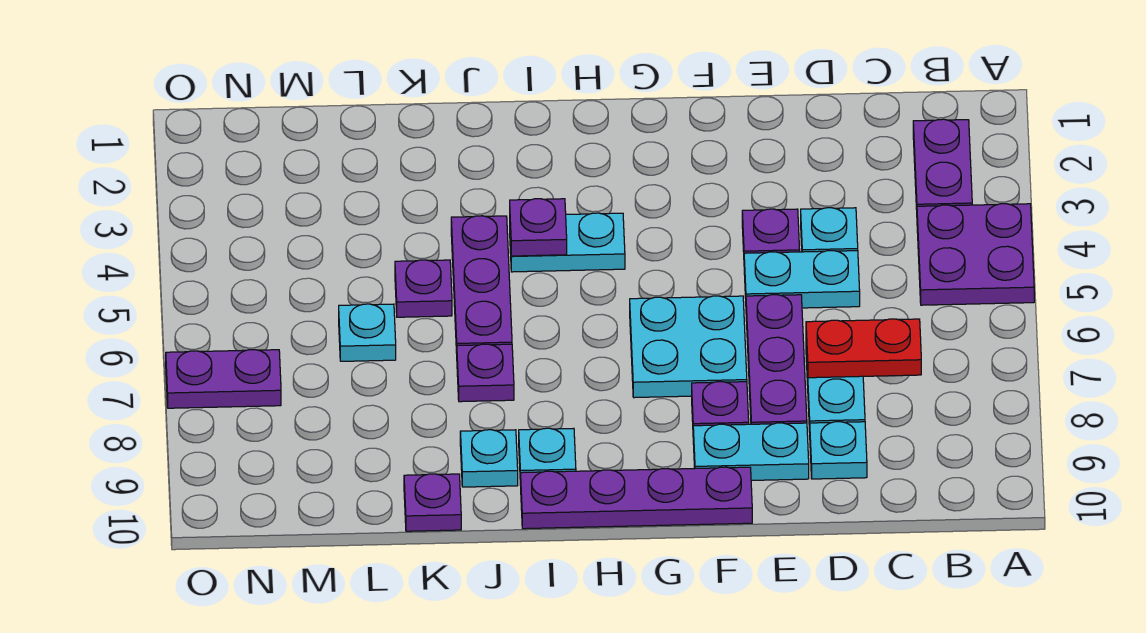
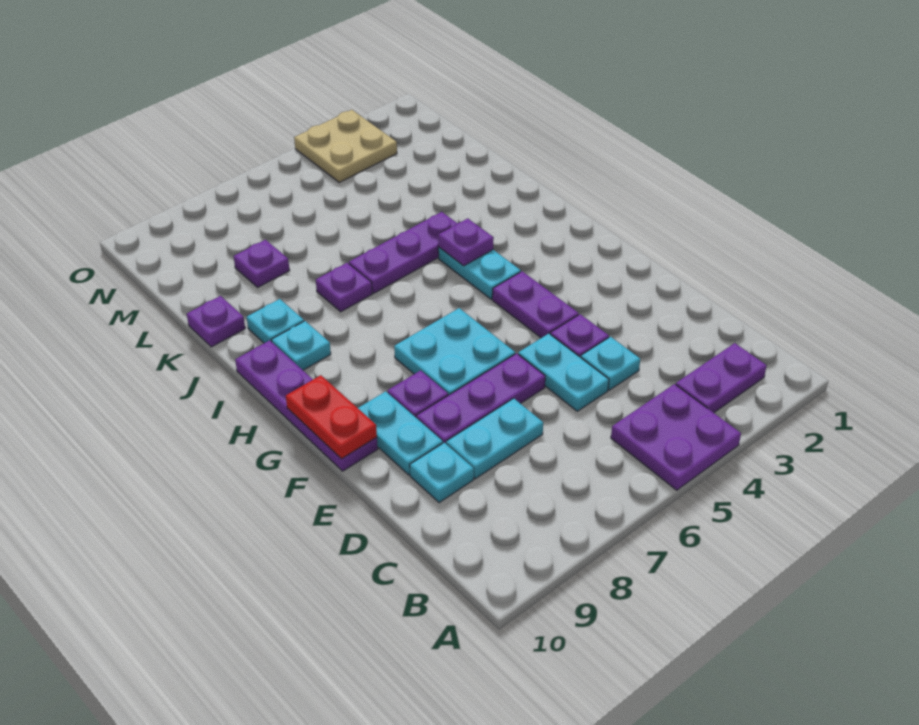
red 1x2 plate [806,319,921,378] -> red 1x2 plate moved to [286,375,377,459]
purple 1x1 plate [395,260,452,317] -> purple 1x1 plate moved to [234,240,290,287]
cyan 1x1 plate [339,304,396,361] -> none
none -> tan 2x2 plate [294,110,397,182]
purple 1x2 plate [166,350,281,408] -> purple 1x2 plate moved to [492,271,579,338]

